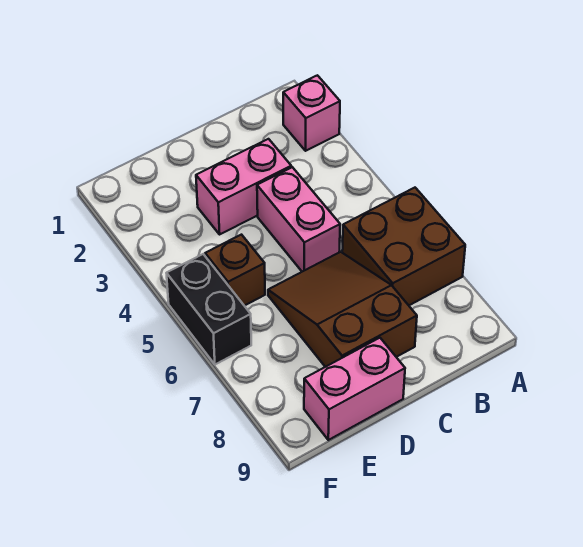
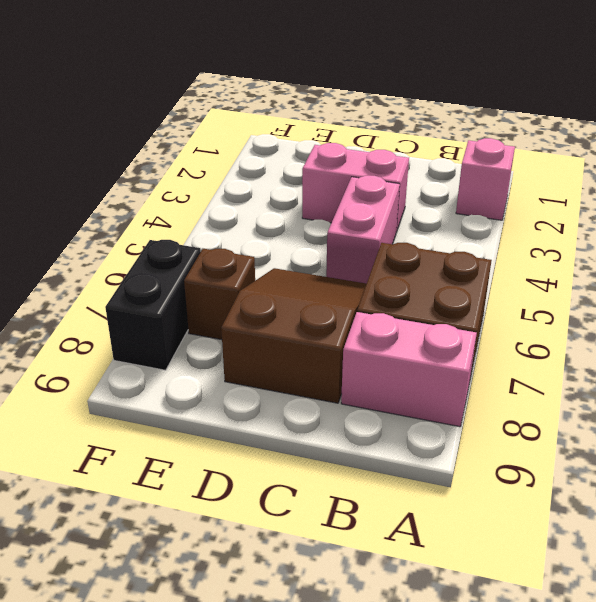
pink 1x2 brick [304,338,405,440] -> pink 1x2 brick moved to [341,312,477,427]
brown 1x1 brick [205,235,265,306] -> brown 1x1 brick moved to [184,249,255,340]
black 1x2 brick [167,254,251,364] -> black 1x2 brick moved to [105,240,200,370]

